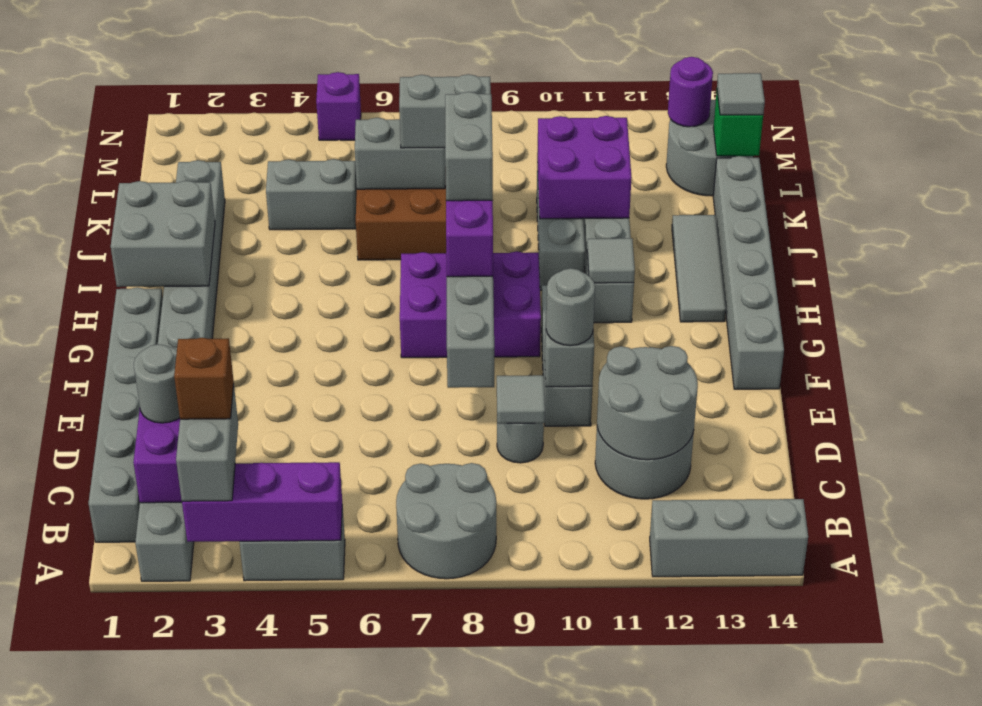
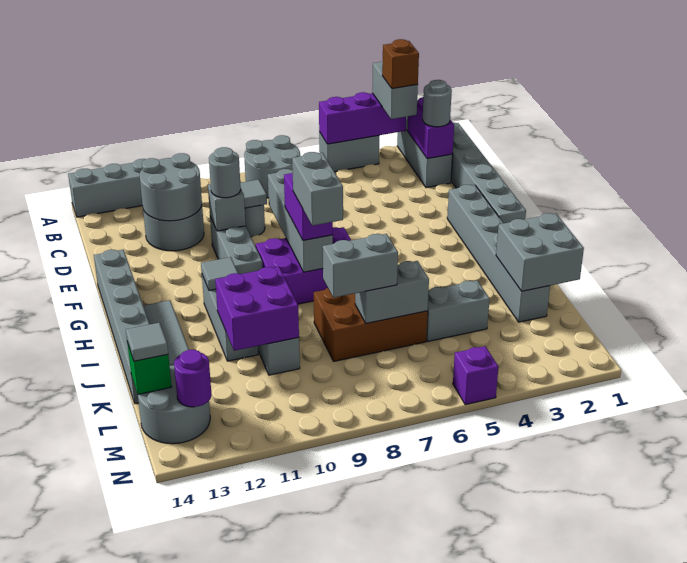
grey 2x2 brick [111,181,215,287] -> grey 2x2 brick moved to [496,213,584,291]

